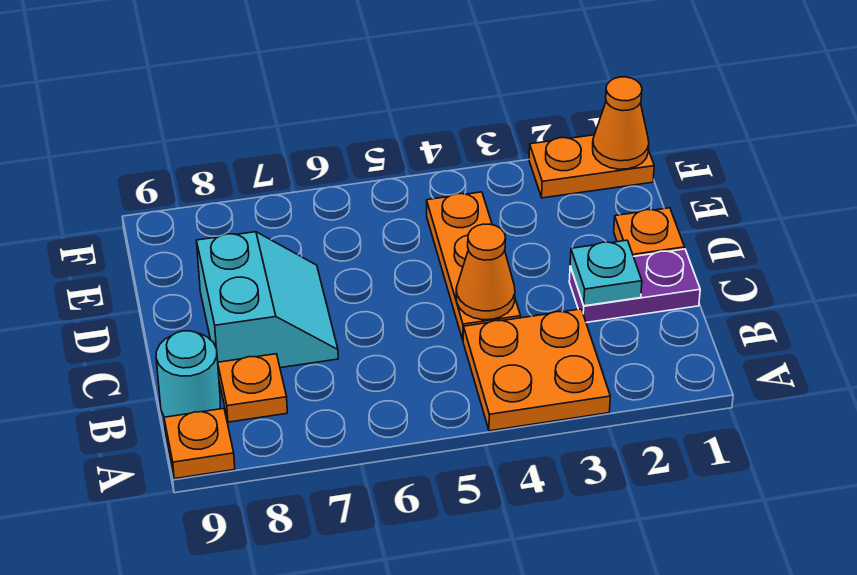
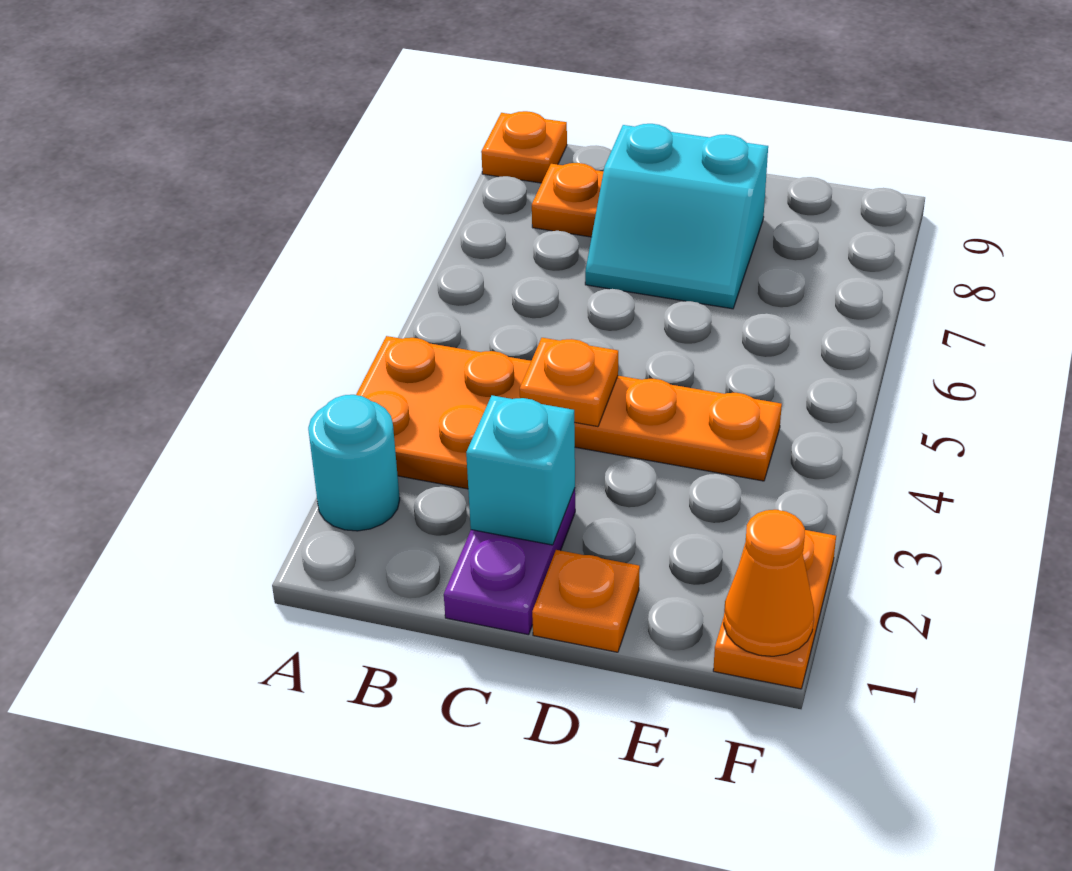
cyan 1x1 round brick [156,331,220,417] -> cyan 1x1 round brick moved to [308,395,400,531]
cyan 1x1 plate [570,240,642,306] -> cyan 1x1 brick [466,395,575,545]
orange 1x1 cone [456,224,515,320] -> orange 1x1 plate [520,338,618,427]

